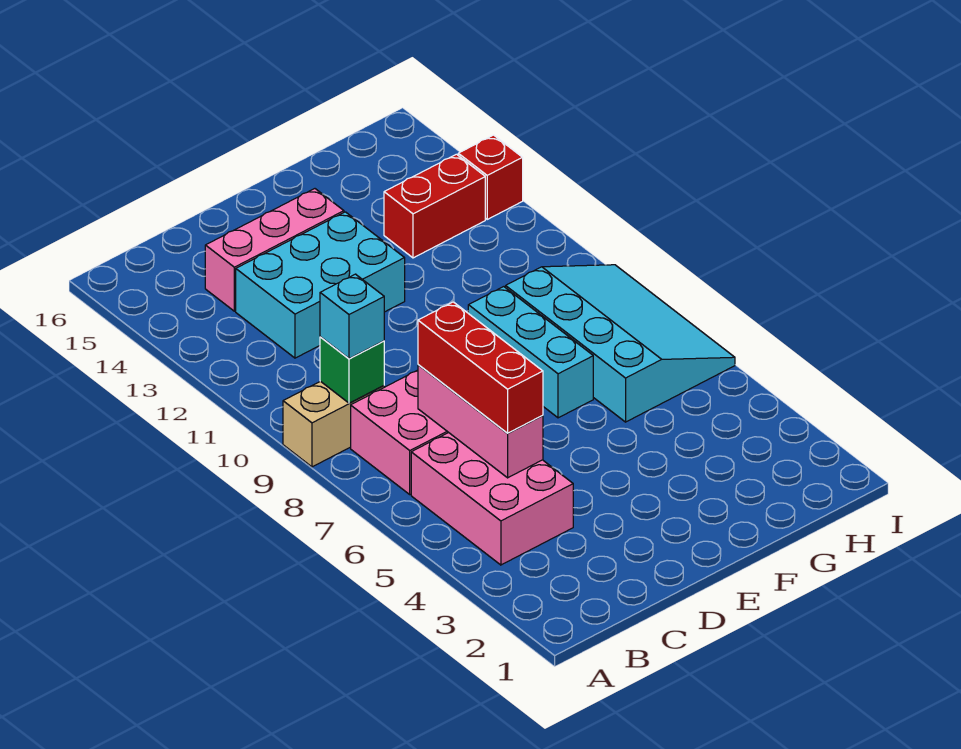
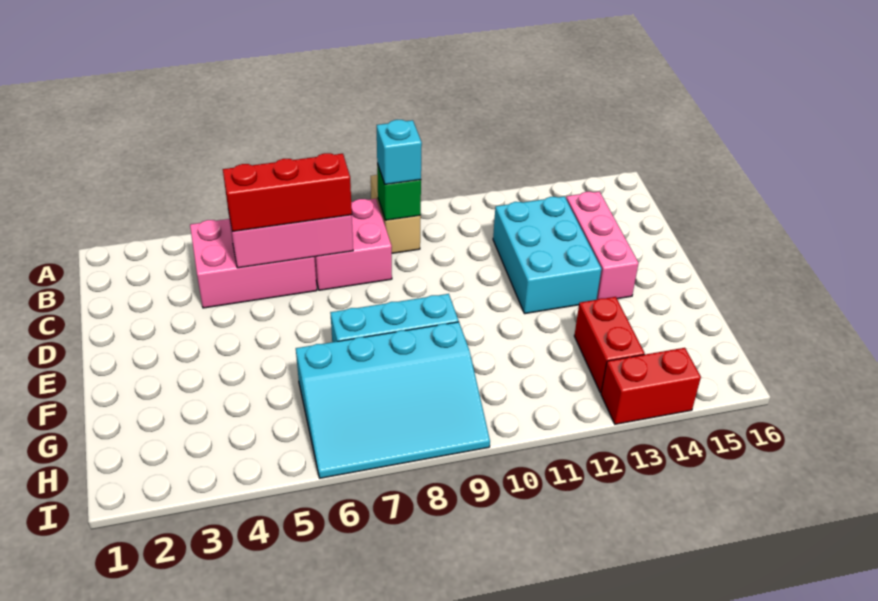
red 1x1 brick [458,135,523,219] -> red 1x2 brick [601,348,701,424]

